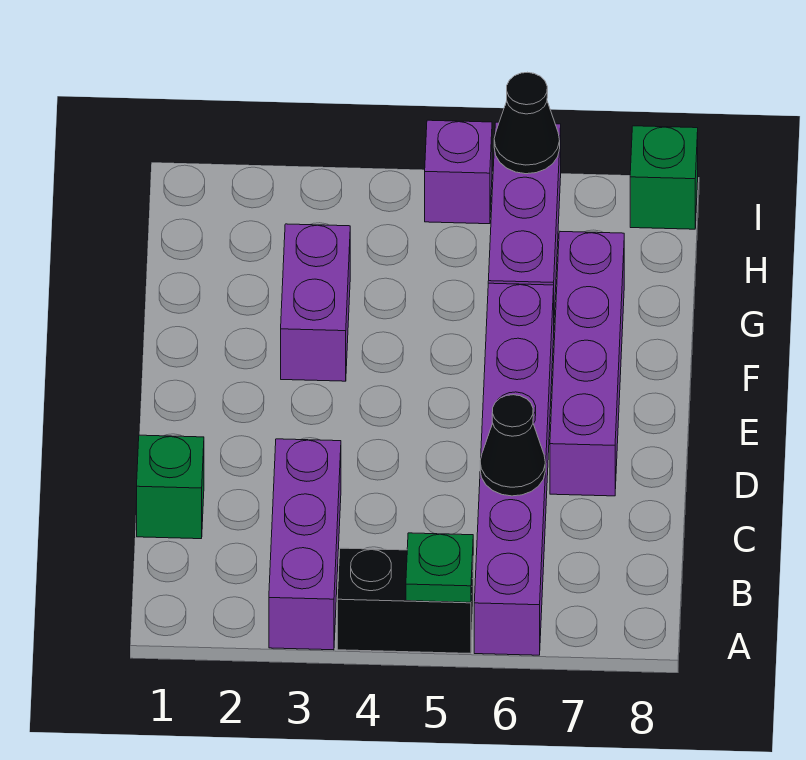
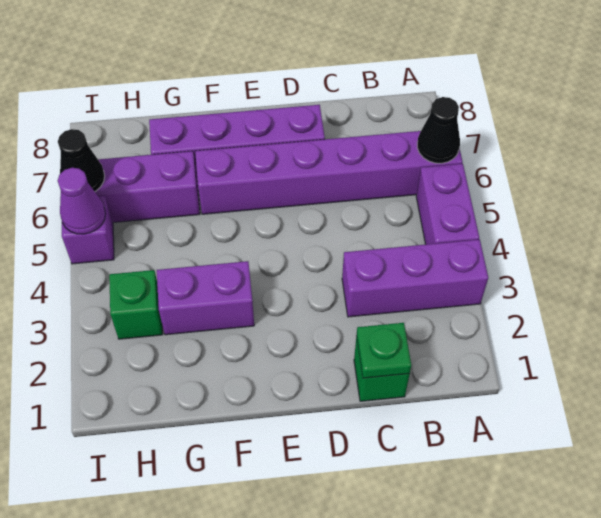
black 1x2 brick [337,548,473,654] -> purple 1x2 brick [416,164,479,244]
green 1x1 plate [406,533,473,602] -> green 1x1 plate moved to [356,323,411,378]
black 1x1 cone [480,395,545,496] -> black 1x1 cone moved to [417,97,460,163]
none -> purple 1x1 cone [58,168,106,234]
green 1x1 brick [630,126,698,229] -> green 1x1 brick moved to [109,270,163,339]

